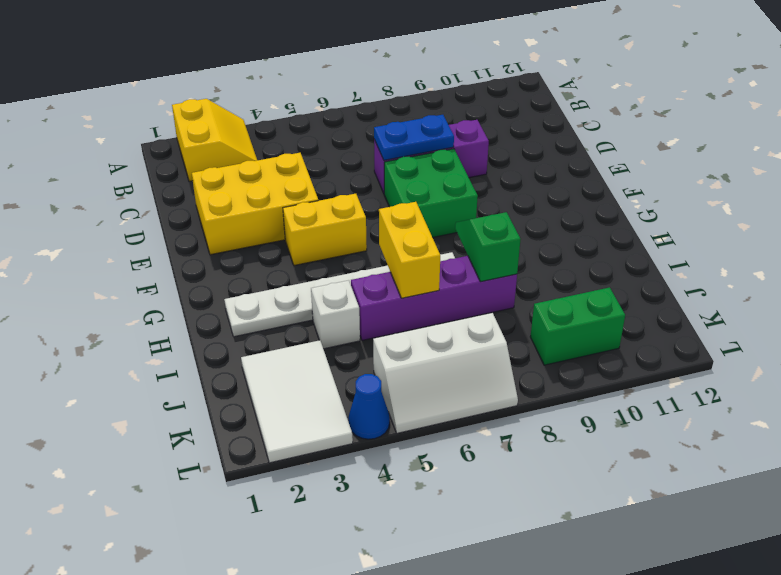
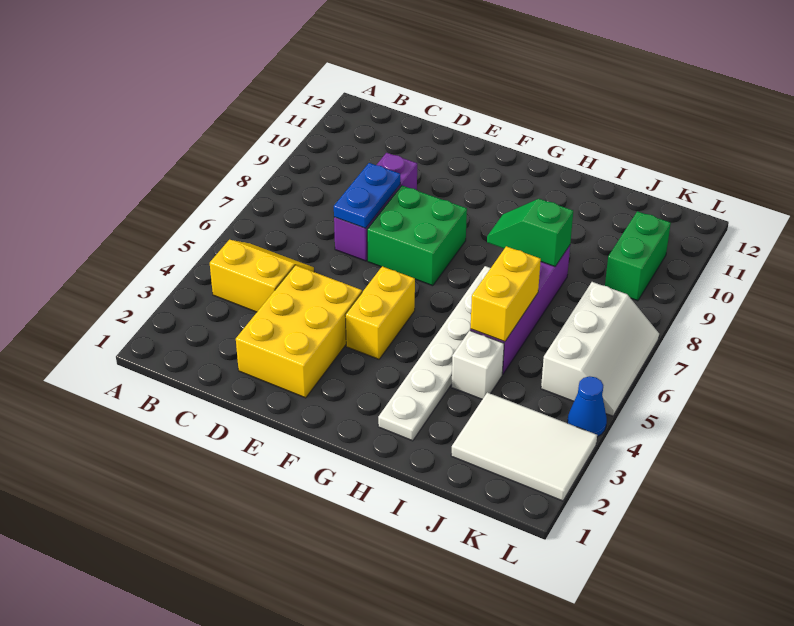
yellow 2x2 slope [172,99,257,181] -> yellow 2x2 slope moved to [210,240,314,312]
yellow 1x2 brick [379,202,440,298] -> yellow 1x2 brick turned to [471,246,541,342]

